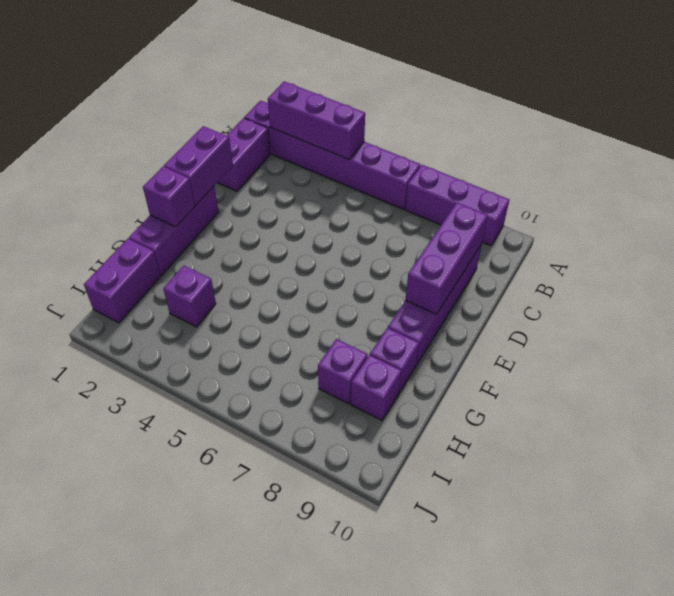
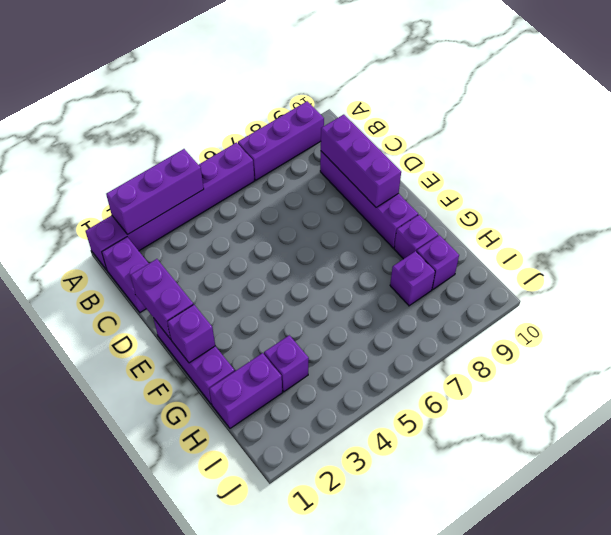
purple 1x2 brick [84,239,161,323] -> purple 1x2 brick turned to [209,353,282,428]

